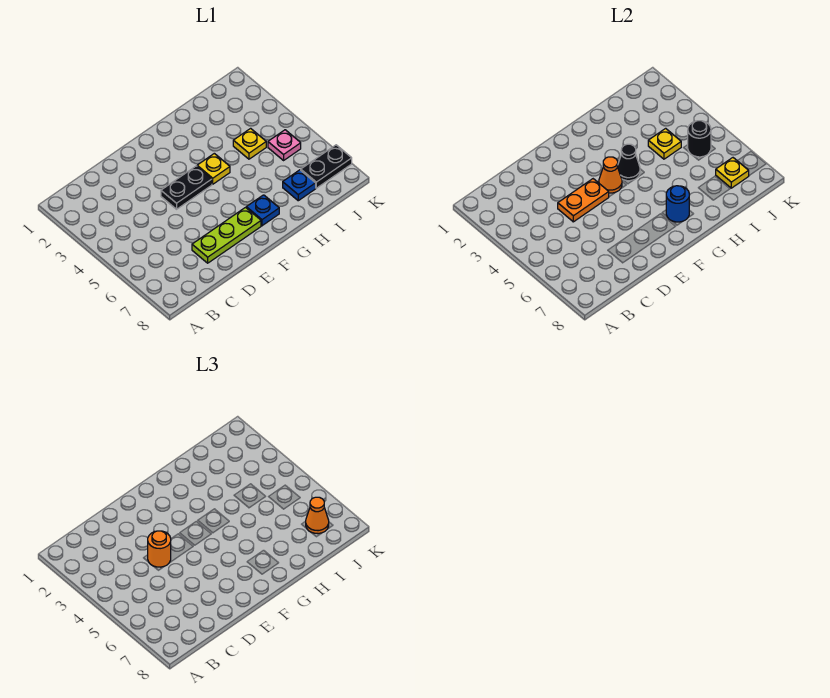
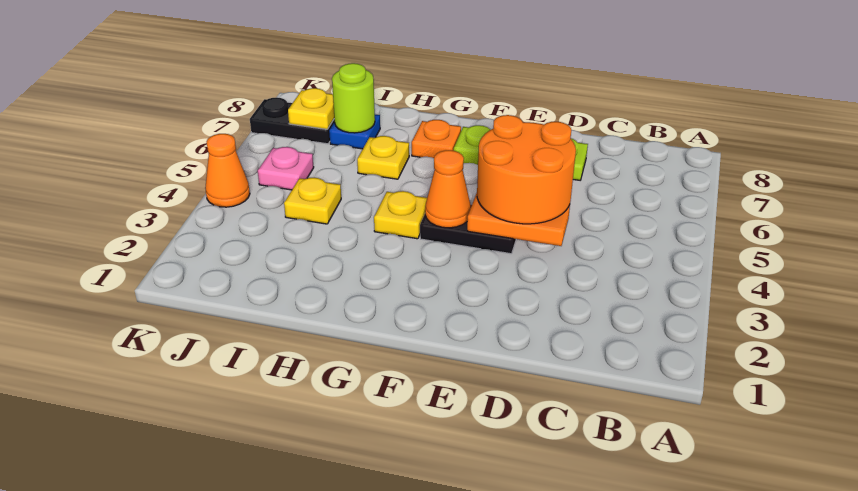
orange 1x1 round brick [148,531,171,567] -> orange 2x2 round brick [477,115,576,224]
black 1x1 cone [618,144,640,181] -> none
blue 1x1 plate [246,195,279,226] -> orange 1x1 plate [412,120,461,158]
blue 1x1 round brick [666,186,689,222] -> none
yellow 1x1 plate [648,128,681,159] -> yellow 1x1 plate moved to [357,136,409,179]
none -> lime 1x1 round brick [332,63,375,133]
black 1x1 round brick [688,121,711,157] -> none
orange 1x1 cone [306,497,329,534] -> orange 1x1 cone moved to [205,134,250,207]

